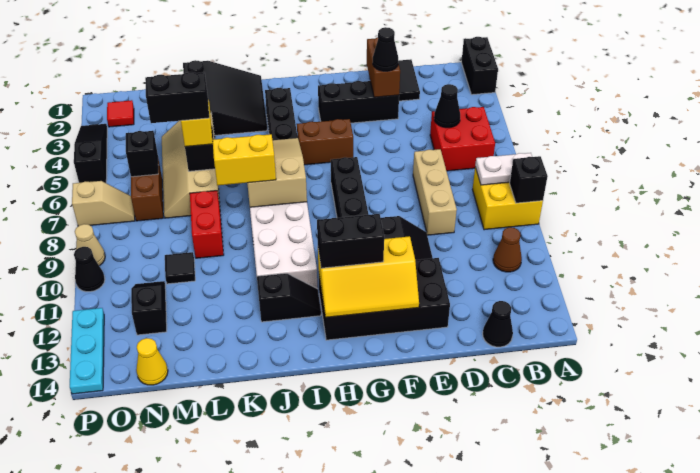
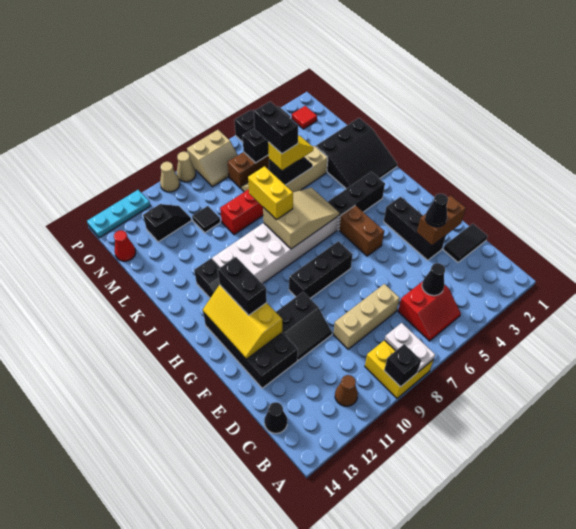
black 1x2 brick [461,37,498,95] -> none
red 2x2 brick [430,107,495,171] -> red 2x2 slope [398,281,461,341]
yellow 1x1 cone [136,338,168,385] -> red 1x1 cone [114,230,136,261]
tan 1x2 slope [72,181,135,226] -> tan 2x2 slope [187,130,238,187]
black 1x1 cone [74,247,105,292] -> tan 1x1 cone [160,162,180,192]

